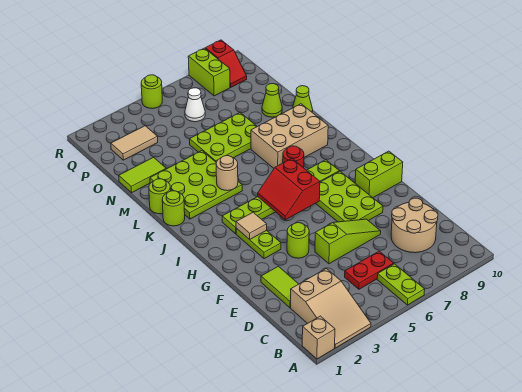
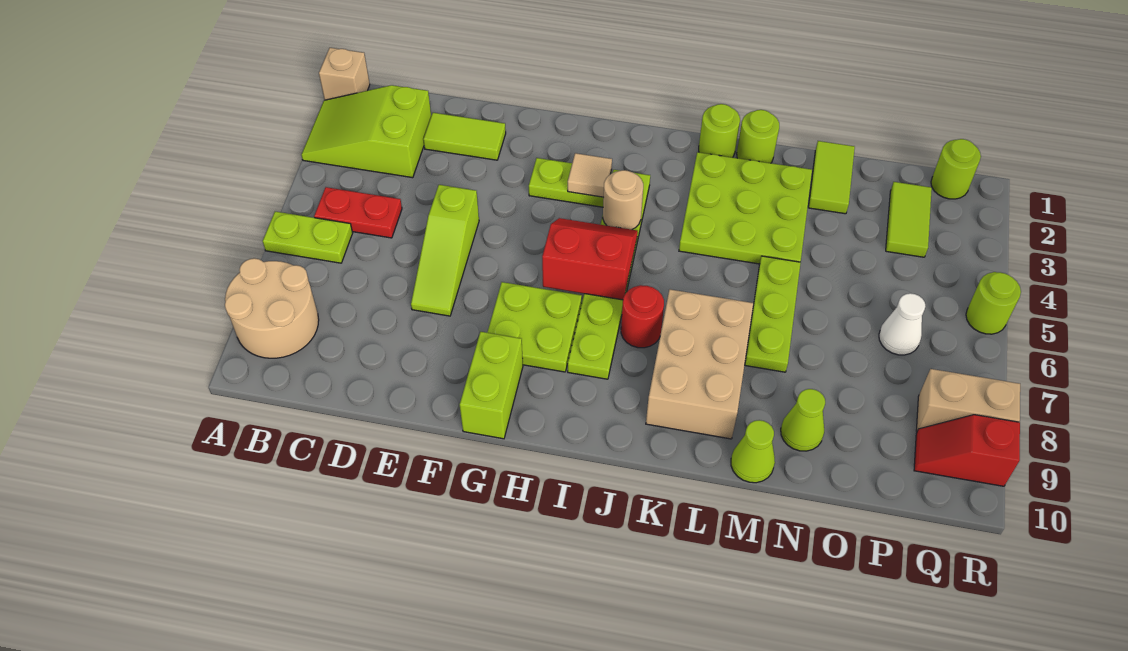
tan 2x3 slope [291,269,371,348] -> lime 2x3 slope [301,85,431,178]
red 1x2 plate [345,251,394,289] -> red 1x2 plate turned to [314,187,402,238]
tan 2x2 round brick [391,198,438,253] -> tan 2x2 round brick moved to [225,258,319,358]
lime 1x1 round brick [287,223,309,258] -> lime 1x1 round brick moved to [931,139,981,199]
lime 2x3 plate [316,171,383,222] -> lime 2x2 plate [487,282,582,372]
tan 1x1 round brick [216,156,238,191] -> tan 1x1 round brick moved to [603,170,643,230]
lime 2x3 plate [190,113,257,162] -> lime 1x3 plate [745,256,801,372]
tan 1x2 tile [111,126,158,160] -> lime 1x2 tile [886,182,932,257]
lime 1x2 brick [188,48,230,96] -> tan 1x2 brick [916,369,1020,432]

